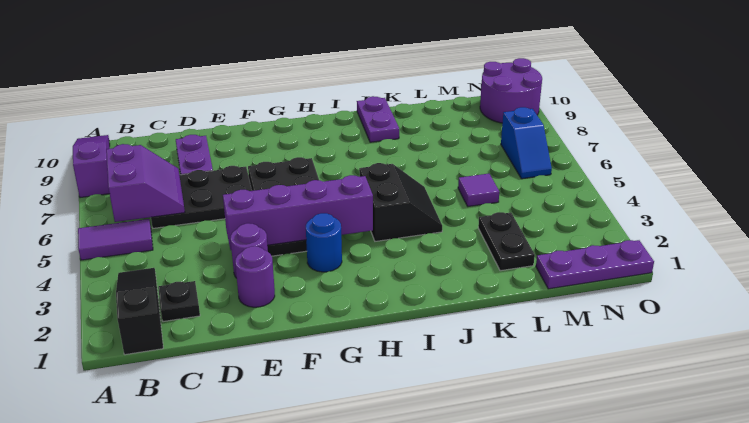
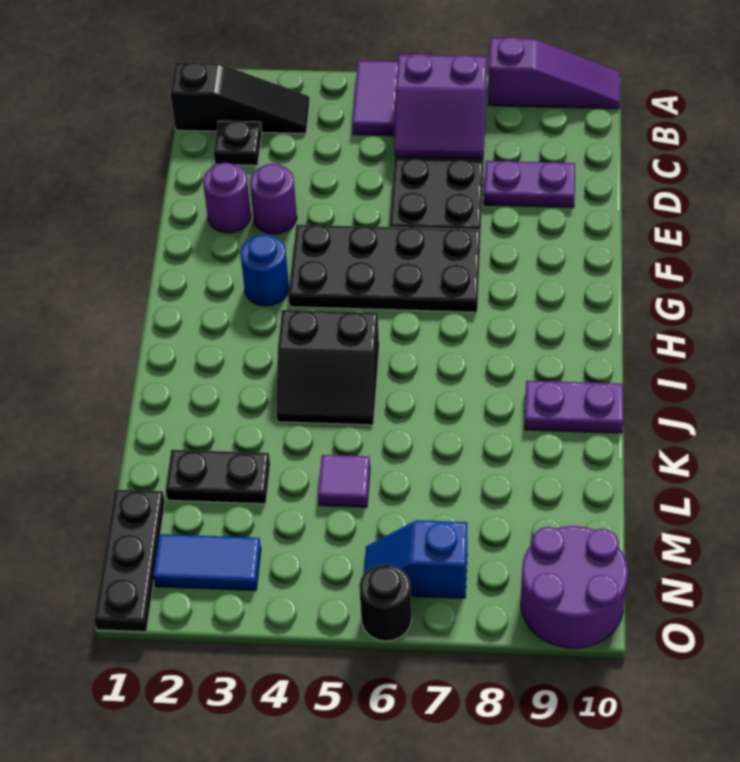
purple 1x4 brick [223,175,373,250] -> none
purple 1x3 plate [536,240,654,289] -> black 1x3 plate [94,490,165,632]
none -> blue 1x2 tile [153,534,261,591]
none -> black 1x1 round brick [359,564,412,641]

